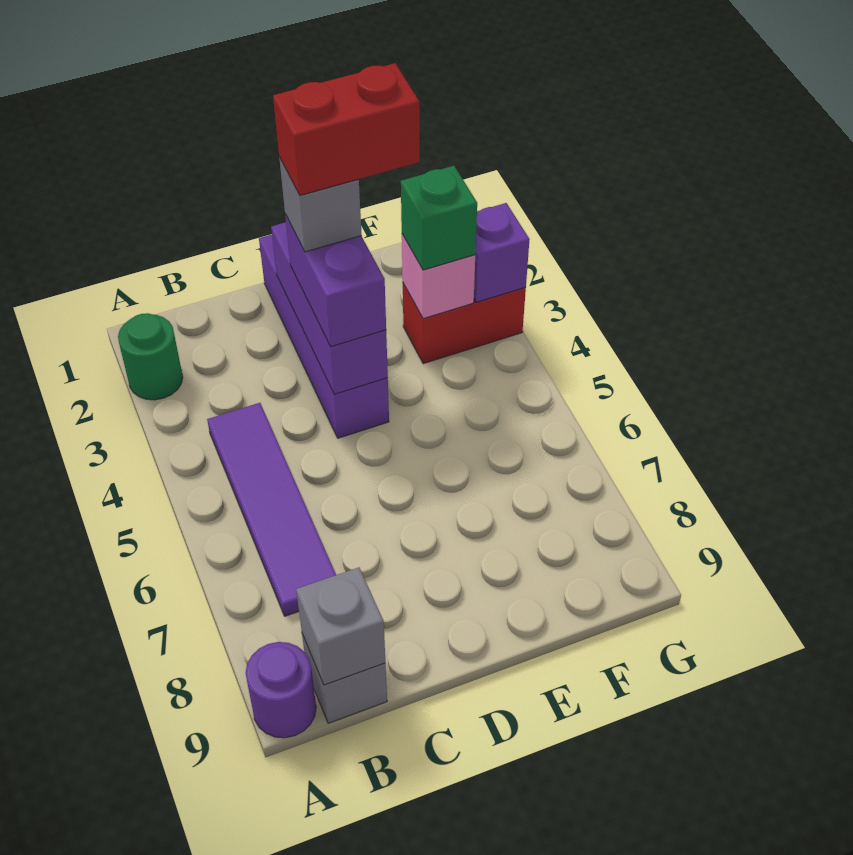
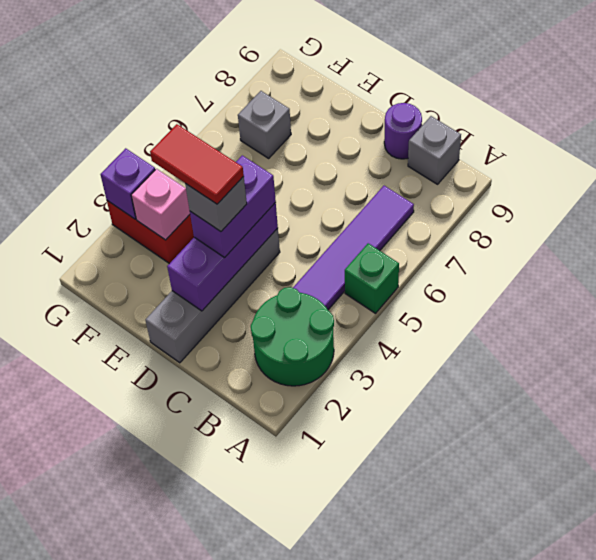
green 1x1 round brick [118,313,183,400] -> green 2x2 round brick [251,287,334,386]
purple 1x1 round brick [246,642,316,738] -> purple 1x1 round brick moved to [384,103,422,159]
grey 1x1 brick [296,567,385,685] -> grey 1x1 brick moved to [238,91,291,158]
purple 1x4 brick [259,235,389,438] -> grey 1x4 brick [145,228,280,363]
red 1x2 brick [273,63,420,195] -> red 1x2 tile [150,124,244,204]
green 1x1 brick [401,166,477,270] -> green 1x1 brick moved to [345,243,399,313]

